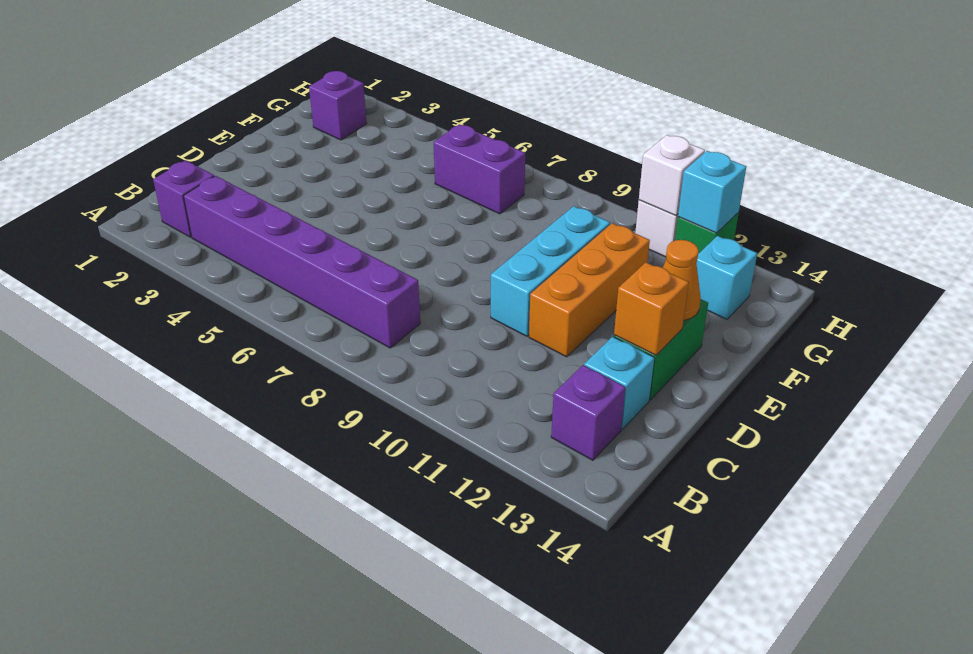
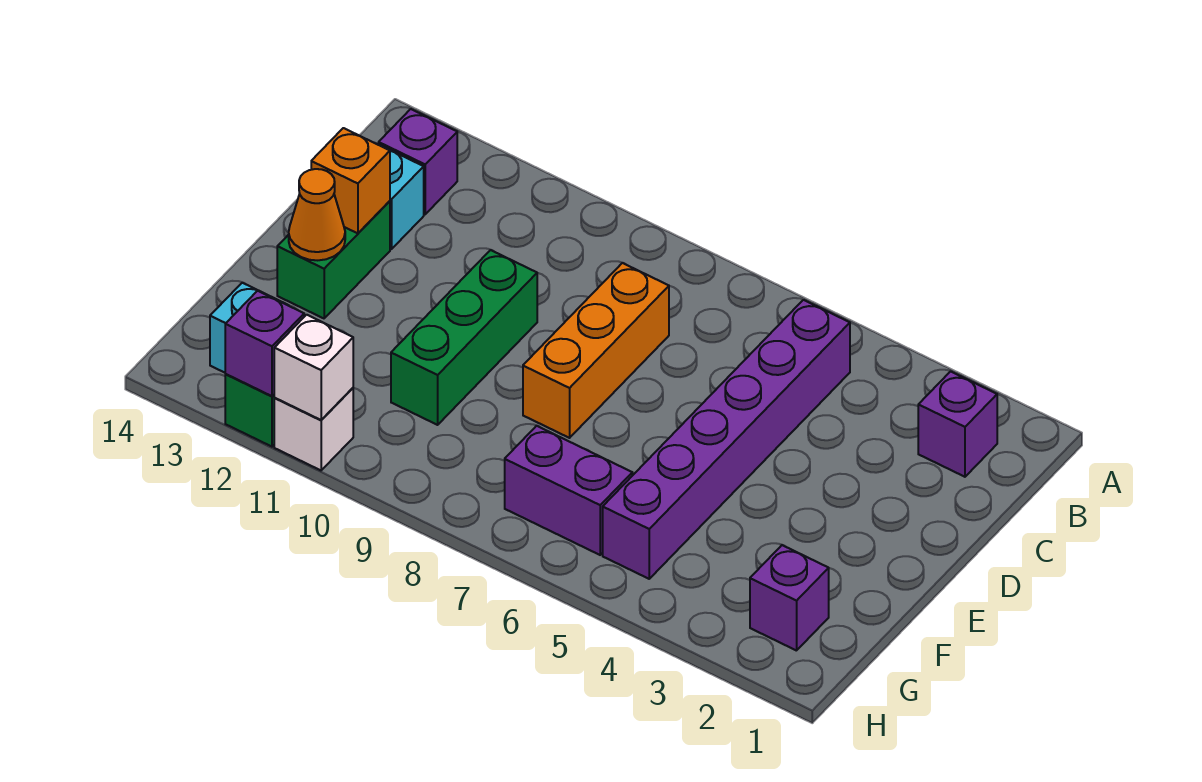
purple 1x6 brick [184,176,420,348] -> purple 1x6 brick turned to [603,300,850,579]
cyan 1x3 brick [491,206,610,336] -> green 1x3 brick [391,250,537,425]
orange 1x3 brick [529,223,650,357] -> orange 1x3 brick moved to [523,263,669,438]
cyan 1x1 brick [678,151,746,233] -> purple 1x1 brick [225,291,304,396]

